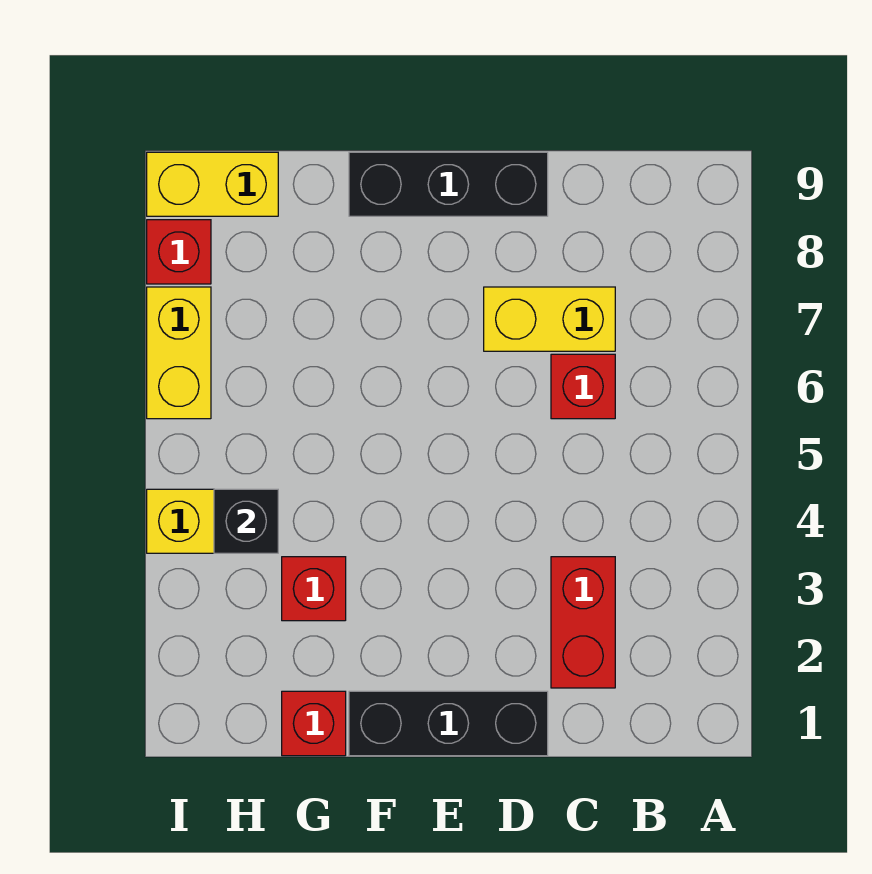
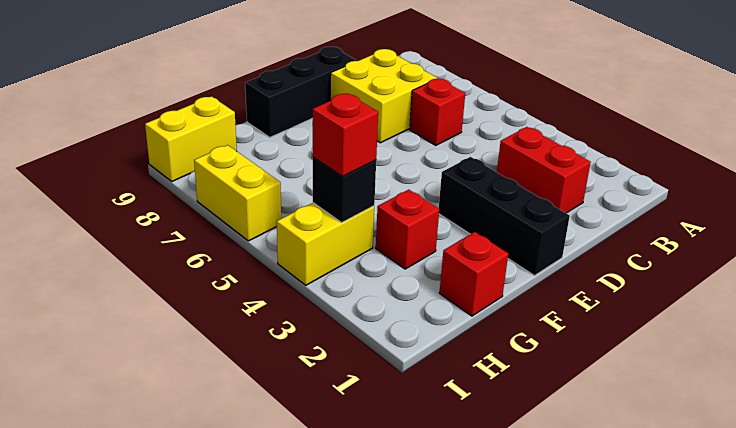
yellow 1x2 brick [484,287,615,351] -> yellow 2x2 brick [330,49,437,143]
black 1x3 brick [349,691,548,756] -> black 1x3 brick turned to [439,157,570,276]
red 1x1 brick [147,220,211,284] -> red 1x1 brick moved to [313,94,378,176]

